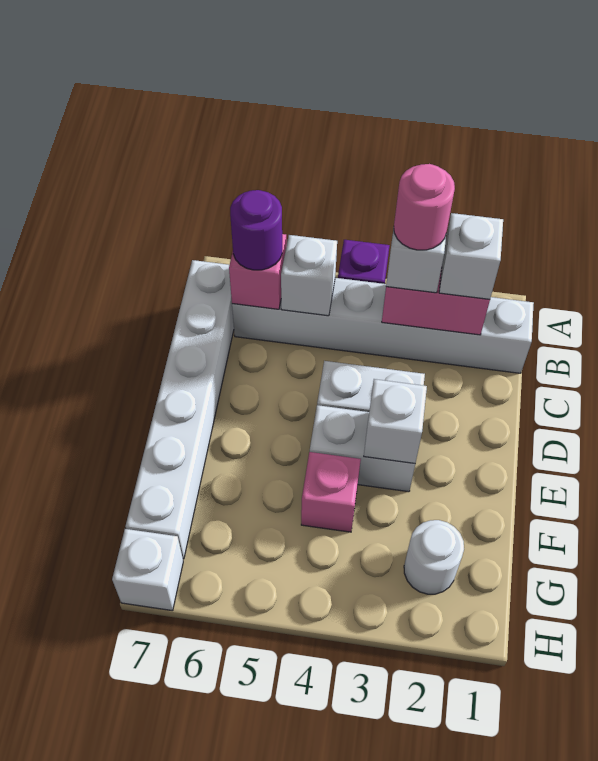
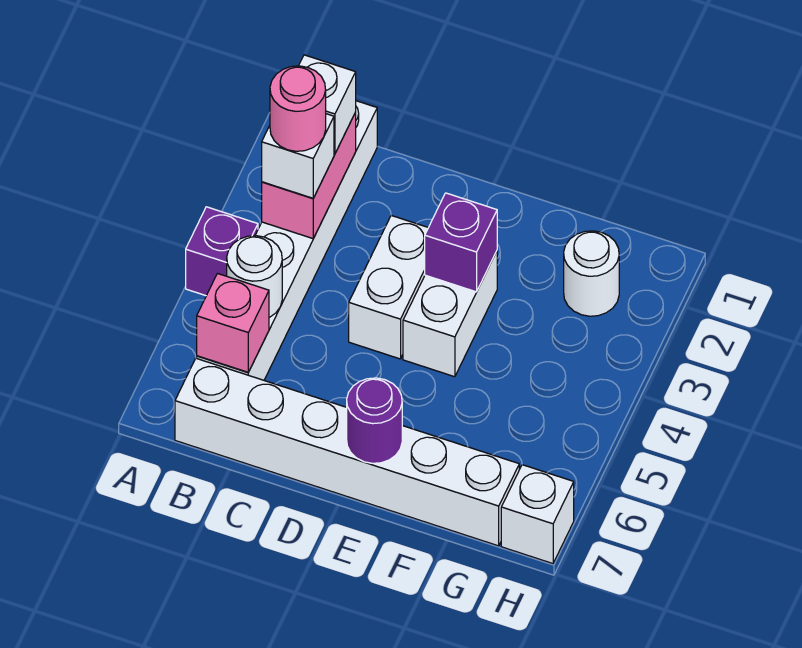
white 1x1 brick [281,235,337,316] -> white 1x1 round brick [227,236,282,318]
purple 1x1 round brick [230,190,282,270] -> purple 1x1 round brick moved to [347,378,402,463]
white 1x1 brick [364,379,427,463] -> purple 1x1 brick [425,193,497,292]
pink 1x1 brick [301,452,361,532] -> none

